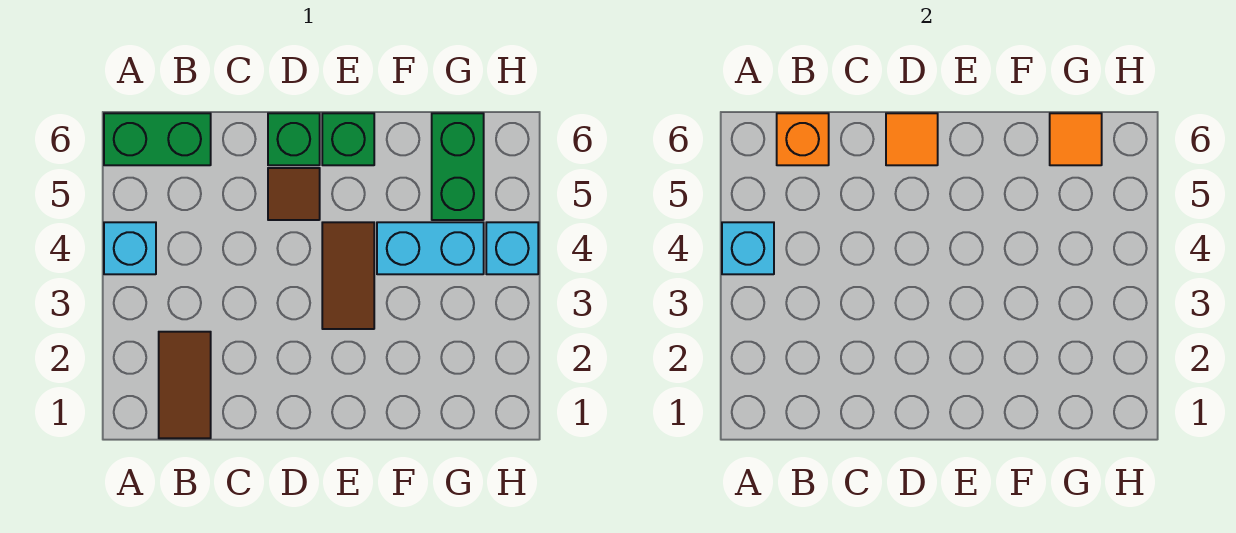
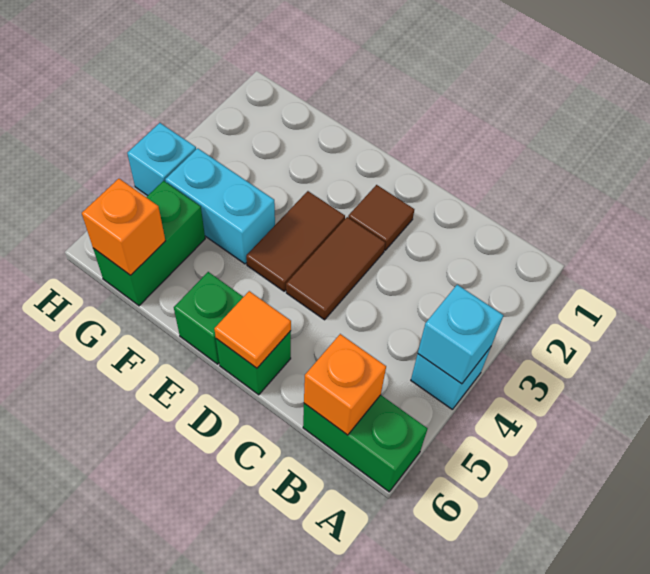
brown 1x2 tile [159,332,211,438] -> brown 1x2 tile moved to [286,217,385,320]
brown 1x1 tile [268,168,320,220] -> brown 1x1 tile moved to [348,185,414,250]
orange 1x1 tile [1050,113,1102,165] -> orange 1x1 brick [82,179,165,275]

